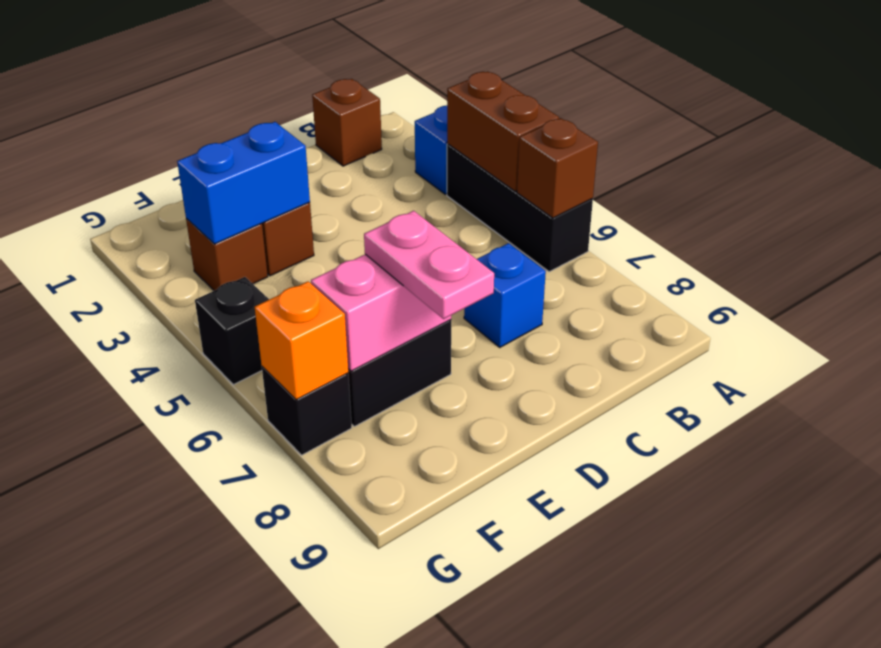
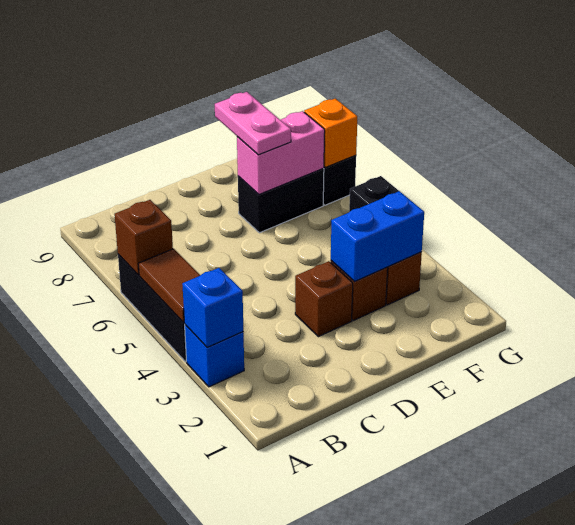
brown 1x2 brick [447,72,559,191] -> brown 1x2 tile [138,249,200,322]
brown 1x1 brick [312,79,382,166] -> brown 1x1 brick moved to [295,261,353,337]
blue 1x1 brick [464,243,546,347] -> blue 1x1 brick moved to [182,268,243,347]

